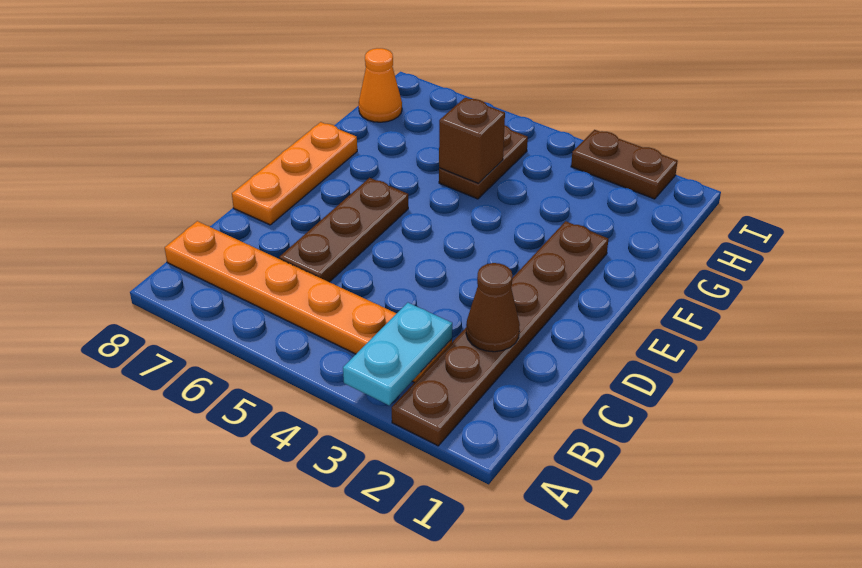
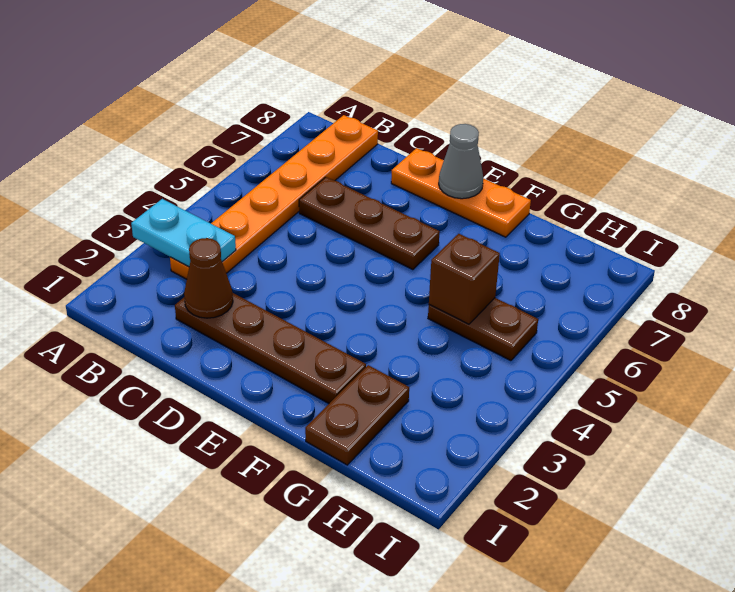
brown 1x6 plate [392,221,608,446] -> brown 1x4 plate [175,293,366,404]
none -> grey 1x1 cone [439,124,483,199]
orange 1x1 cone [359,48,402,122] -> none
brown 1x2 plate [571,130,678,199] -> brown 1x2 plate moved to [305,365,409,465]

